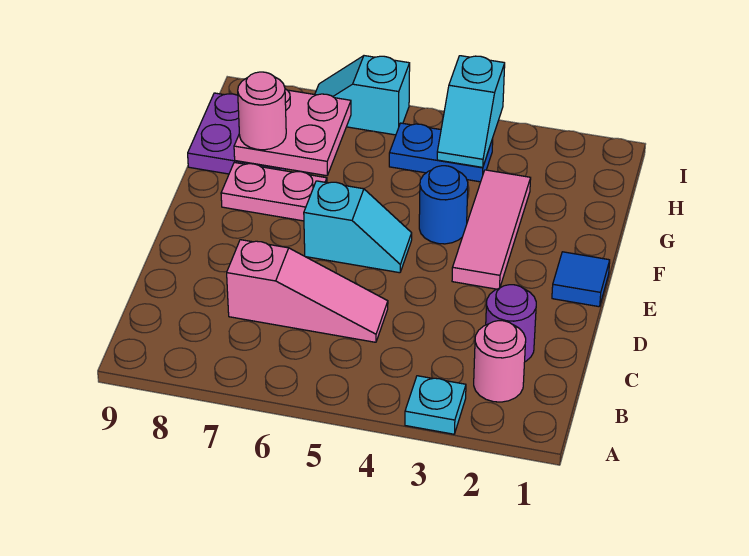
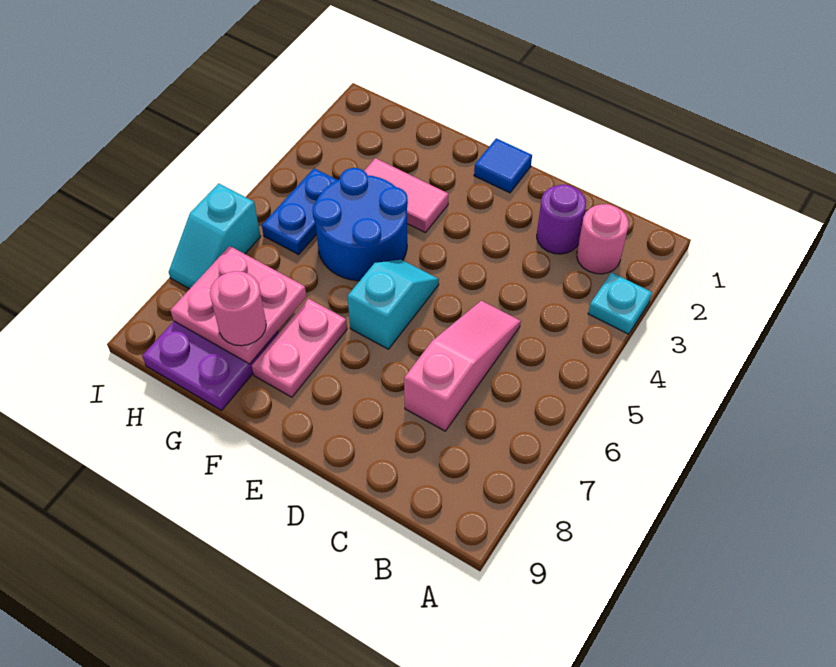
pink 1x3 tile [452,170,531,289] -> pink 1x2 tile [364,158,448,232]
blue 1x1 round brick [419,166,468,244] -> blue 2x2 round brick [312,168,408,281]
cyan 1x2 slope [437,56,505,167] -> none

